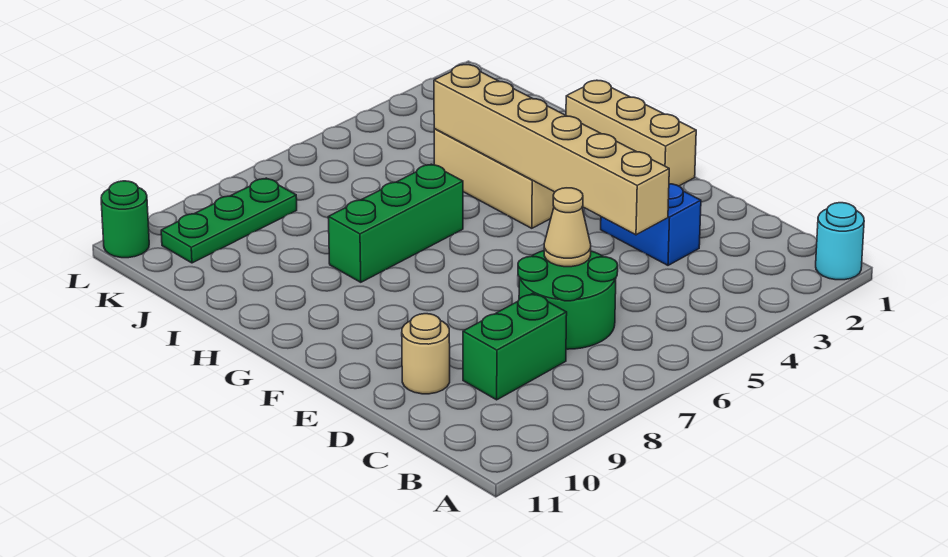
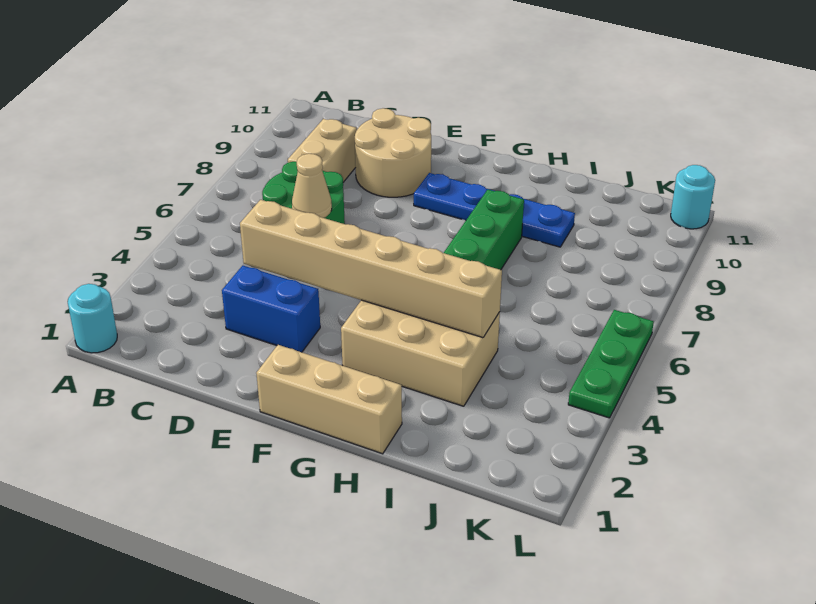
green 1x2 brick [463,293,567,400] -> tan 1x2 brick [288,119,357,182]
tan 1x1 round brick [402,314,450,394] -> tan 2x2 round brick [355,108,431,197]
none -> blue 1x4 plate [414,173,575,247]
green 1x3 plate [161,178,297,263] -> green 1x3 plate moved to [568,310,654,418]
green 1x1 round brick [101,181,149,258] -> cyan 1x1 round brick [671,165,715,229]

